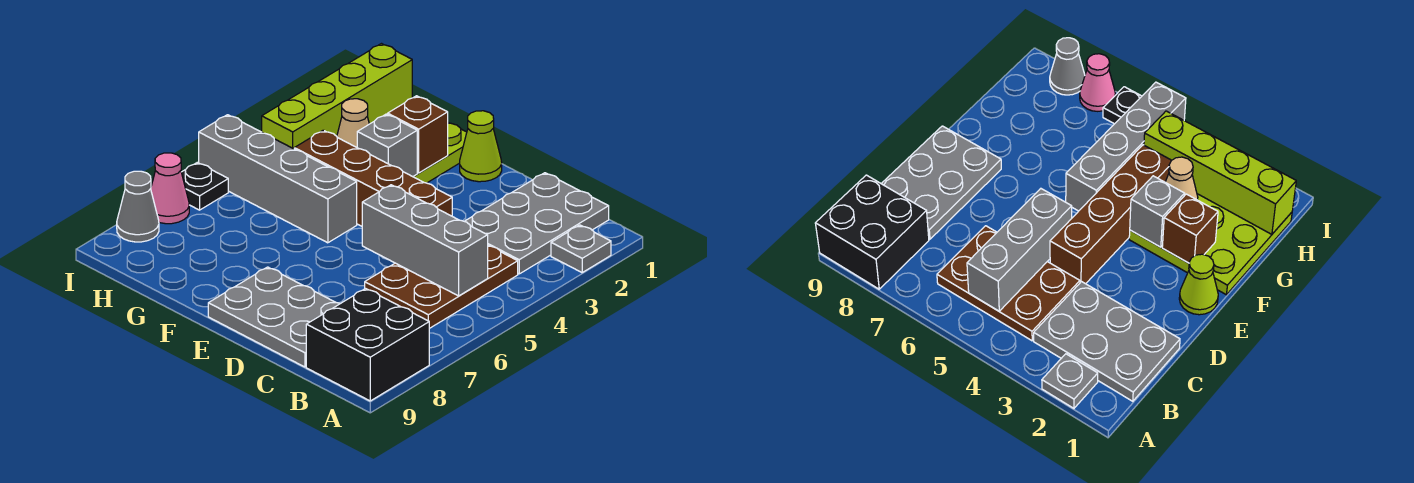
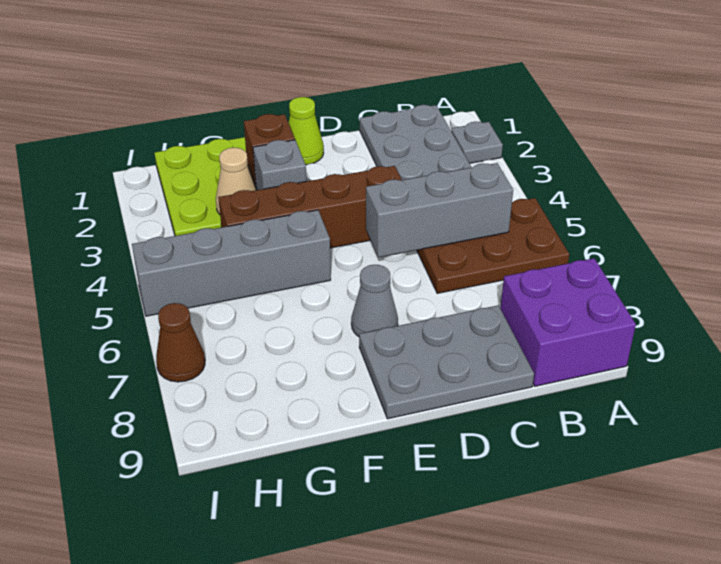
black 2x2 brick [306,289,429,401] -> purple 2x2 brick [500,258,636,386]
brown 2x3 plate [365,246,518,329] -> brown 2x3 plate turned to [417,198,569,293]
lime 1x4 brick [262,44,412,149] -> none
black 1x1 plate [181,162,228,210] -> none
pink 1x1 cone [151,153,189,224] -> brown 1x1 cone [156,303,205,382]
grey 1x1 cone [117,171,159,242] -> grey 1x1 cone moved to [351,265,398,336]

